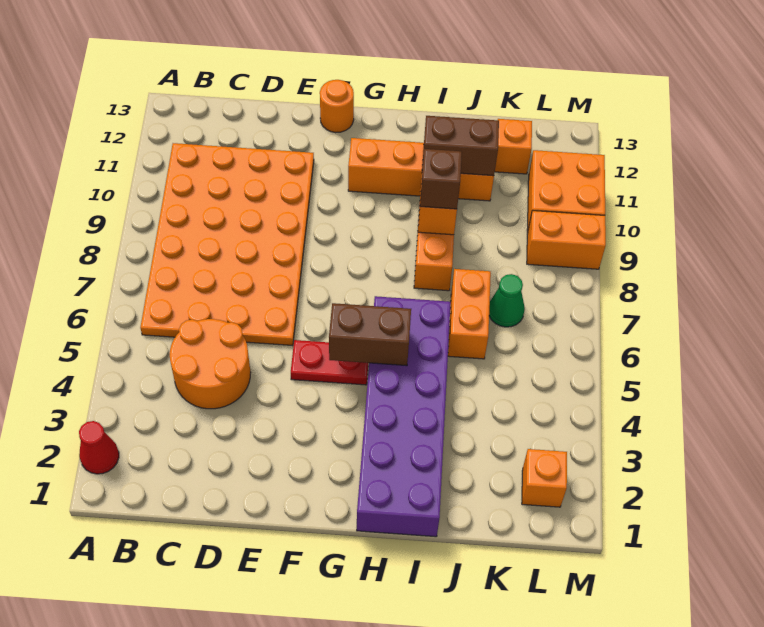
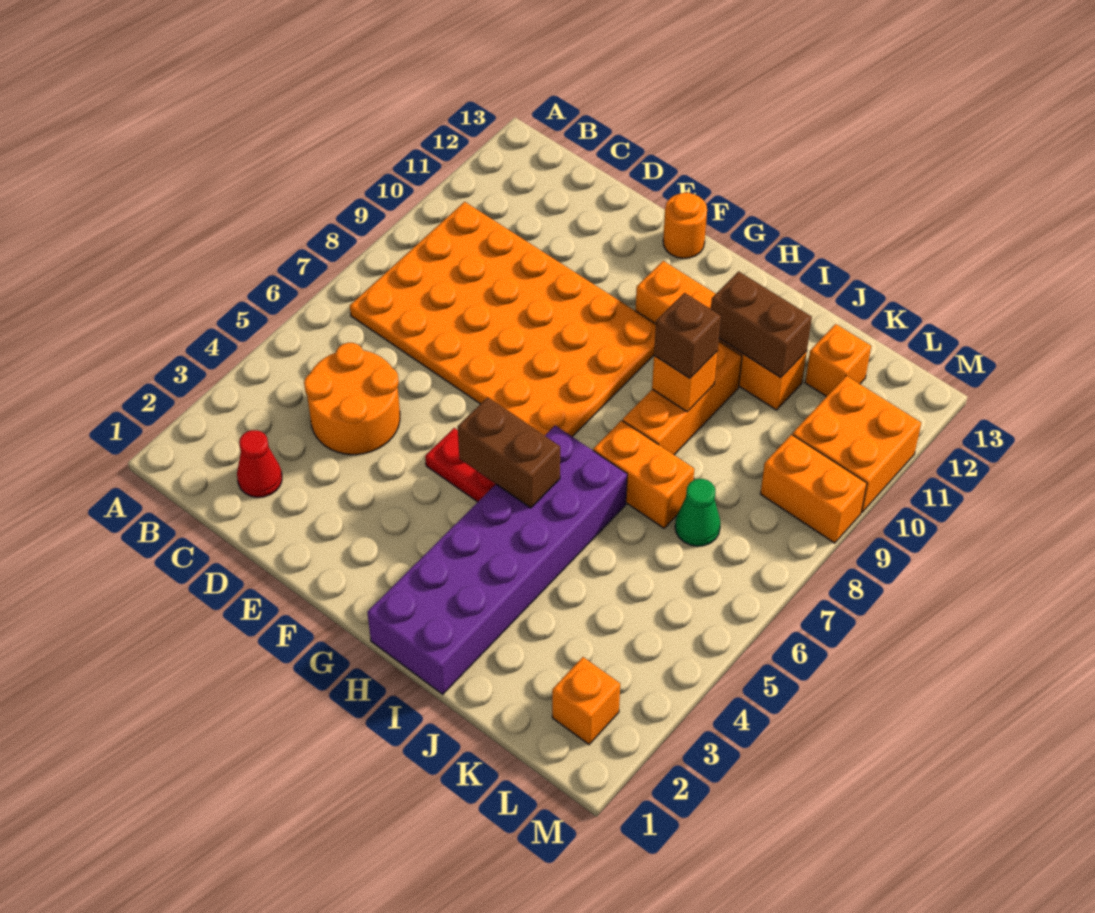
red 1x1 cone [79,421,119,474] -> red 1x1 cone moved to [237,430,282,497]
orange 4x6 plate [140,143,314,346] -> orange 4x6 plate turned to [350,202,656,437]
orange 1x2 brick [448,269,491,359] -> orange 1x2 brick turned to [593,420,694,528]

